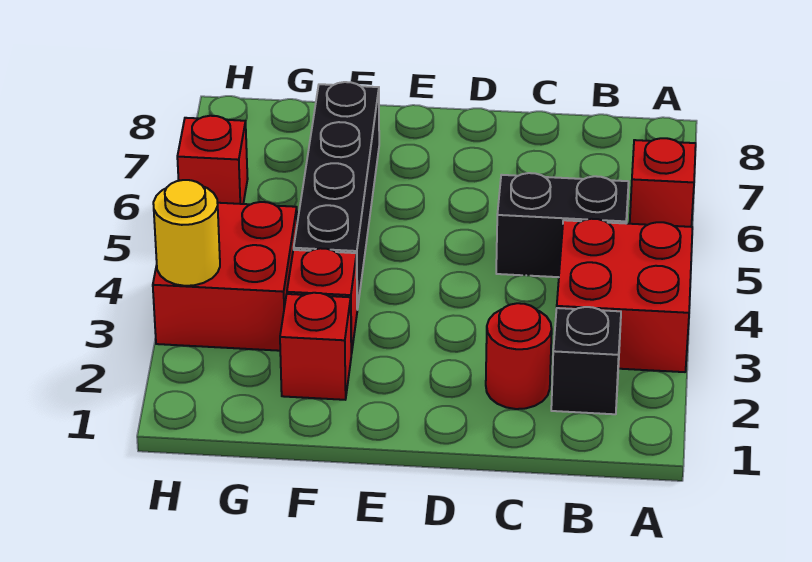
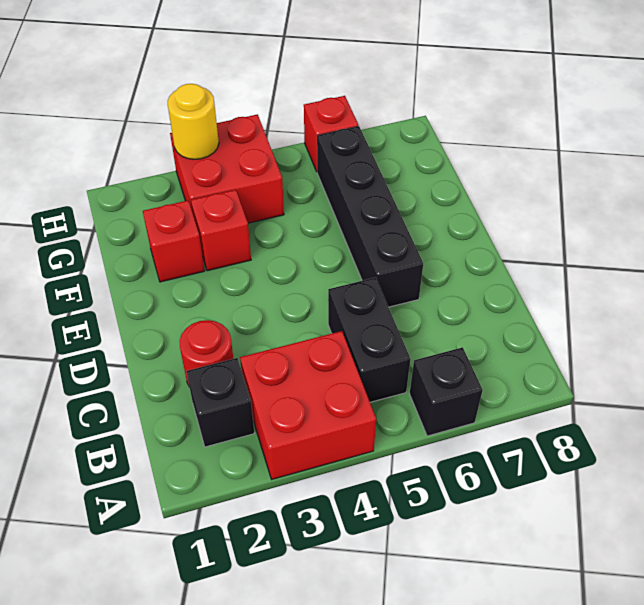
red 1x1 brick [630,138,696,227] -> black 1x1 brick [410,347,483,436]
black 1x4 brick [294,82,379,310] -> black 1x4 brick turned to [317,126,423,307]

